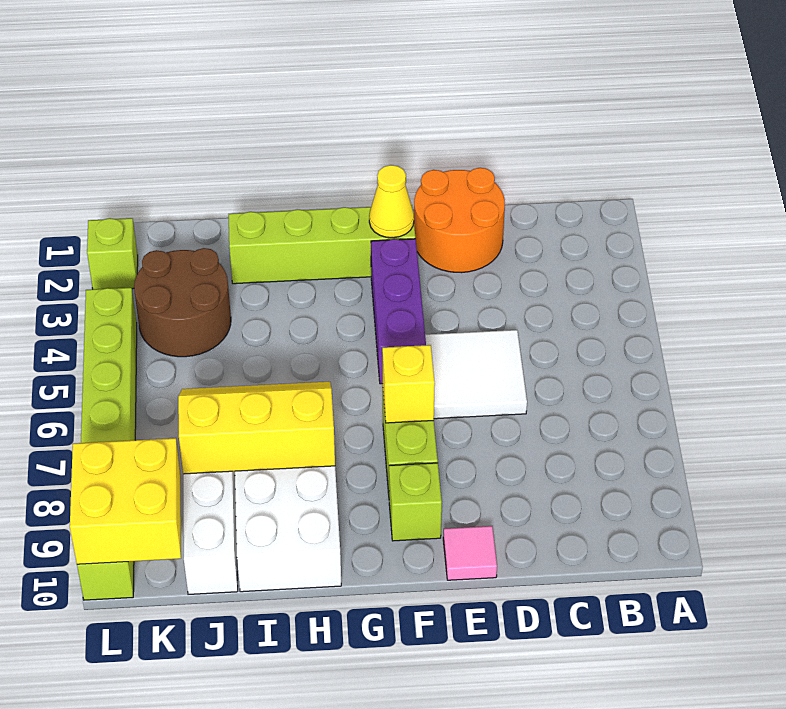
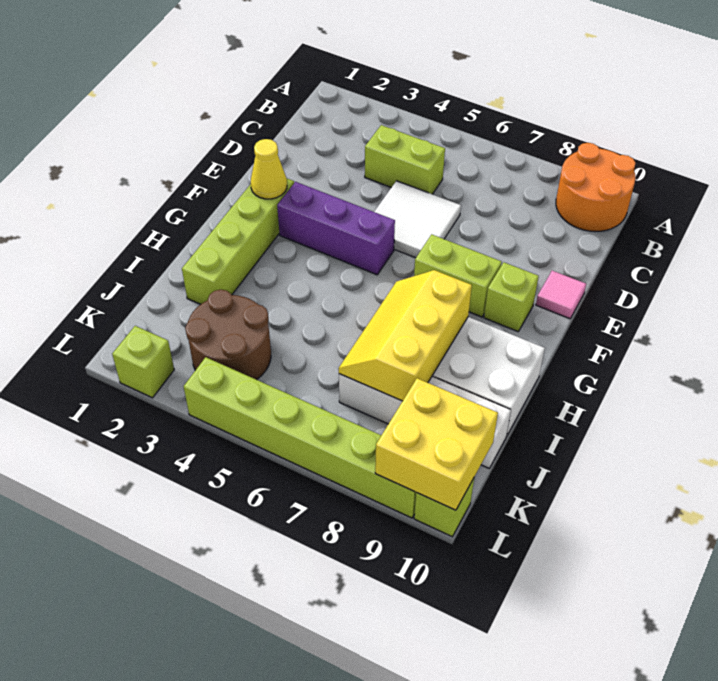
none -> lime 1x2 brick [365,125,445,194]
orange 2x2 round brick [414,168,505,273] -> orange 2x2 round brick moved to [556,143,635,232]
yellow 1x1 brick [382,345,435,423] -> none

